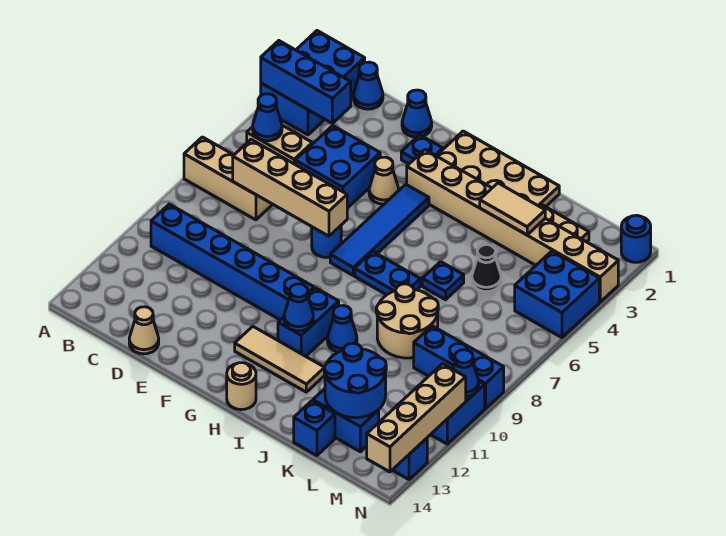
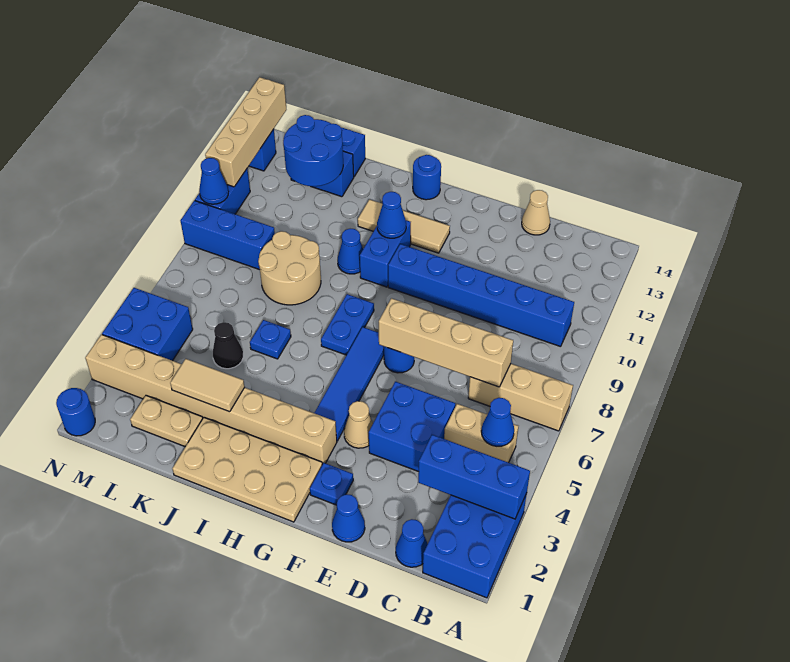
blue 1x2 plate [355,252,420,295] -> blue 1x2 plate turned to [321,294,374,355]
tan 1x1 round brick [227,363,256,410] -> blue 1x1 round brick [413,155,441,200]

